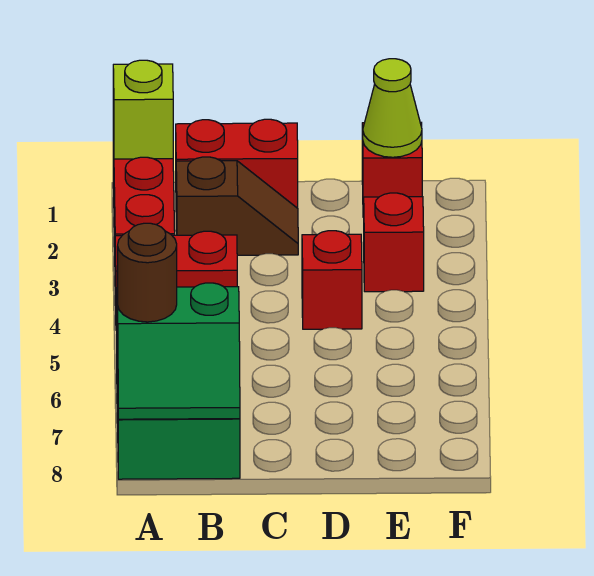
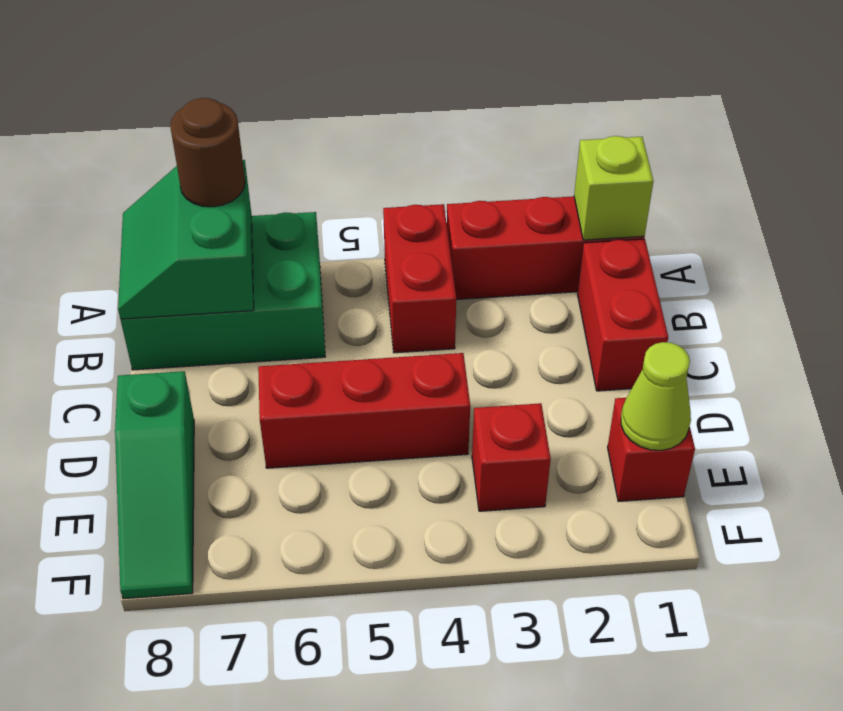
brown 1x2 slope [176,157,298,255] -> none
red 1x1 brick [302,231,362,329] -> red 1x3 brick [258,353,470,468]
none -> green 1x3 slope [115,371,194,599]

